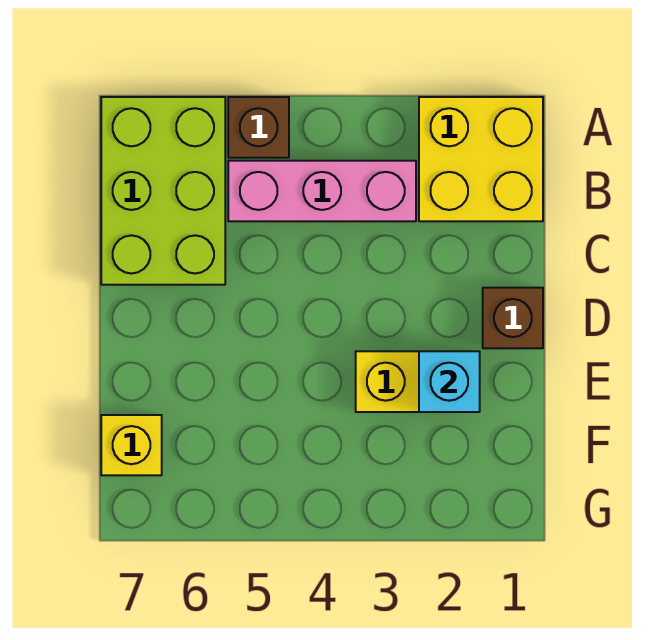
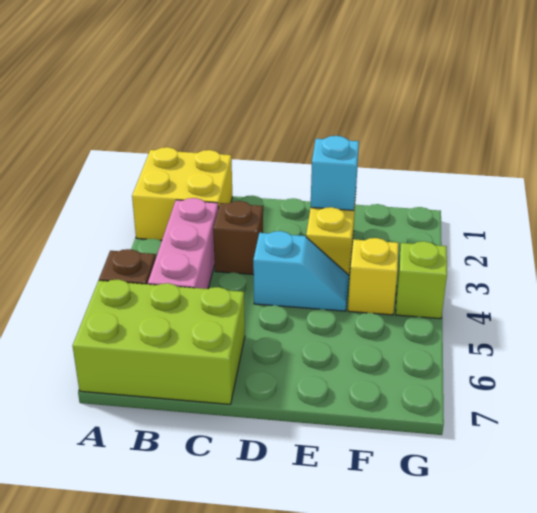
brown 1x1 brick [483,288,543,348] -> brown 1x1 brick moved to [213,201,263,275]
none -> cyan 1x2 slope [253,231,349,311]
yellow 1x1 brick [101,415,162,475] -> yellow 1x1 brick moved to [348,238,399,315]
none -> lime 1x1 brick [396,241,447,319]

